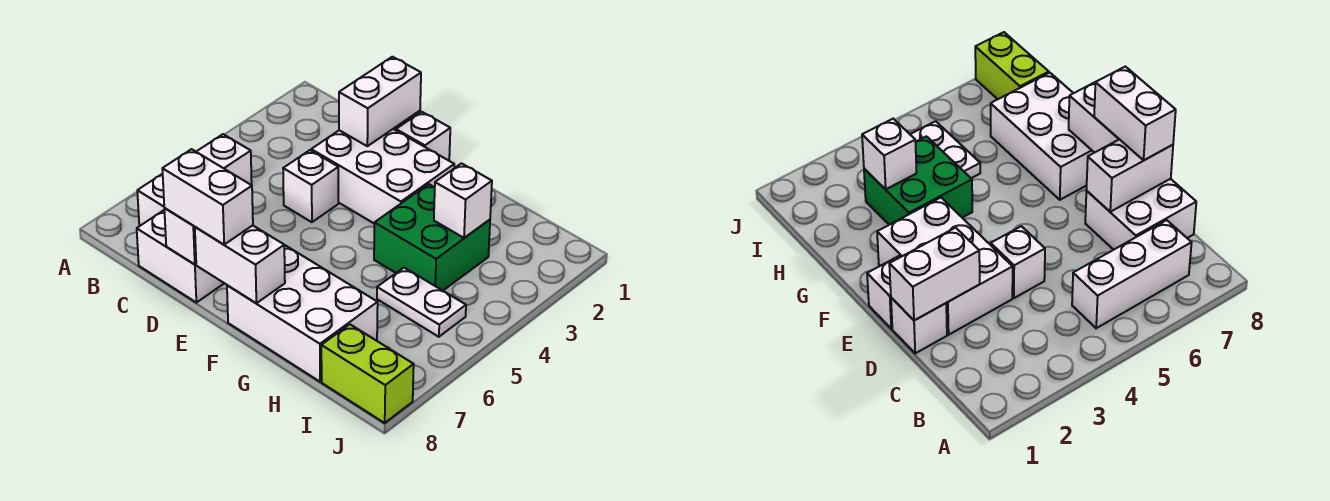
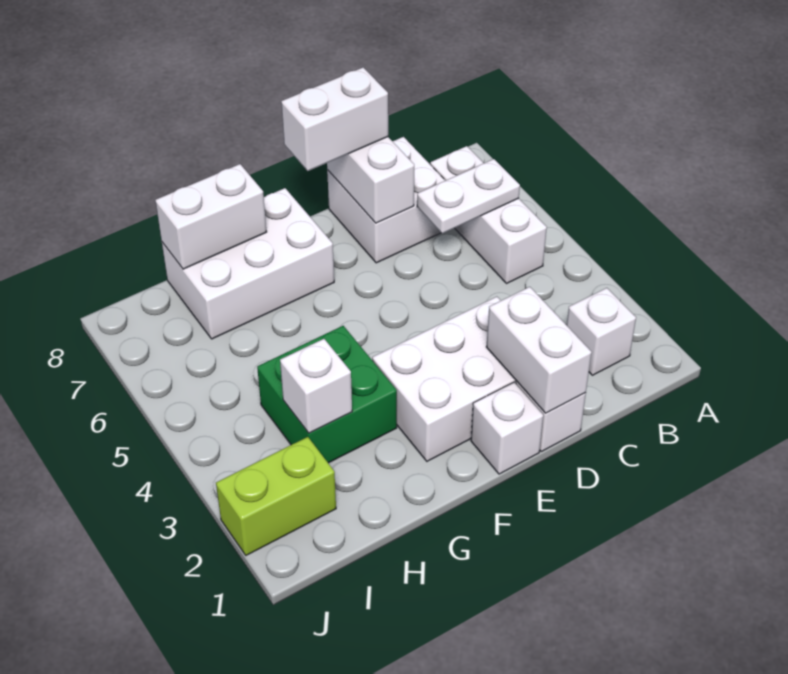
white 1x1 brick [283,150,338,222] -> white 1x1 brick moved to [567,288,636,375]
white 1x2 brick [195,225,285,303] -> white 1x2 brick moved to [155,164,266,269]
white 1x2 plate [377,268,466,337] -> white 1x2 plate moved to [417,159,520,233]
lime 1x2 brick [321,324,414,423] -> lime 1x2 brick moved to [216,437,336,555]

